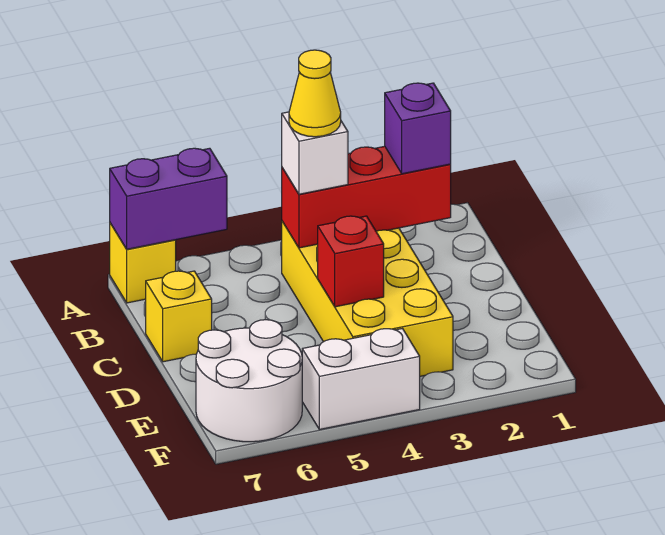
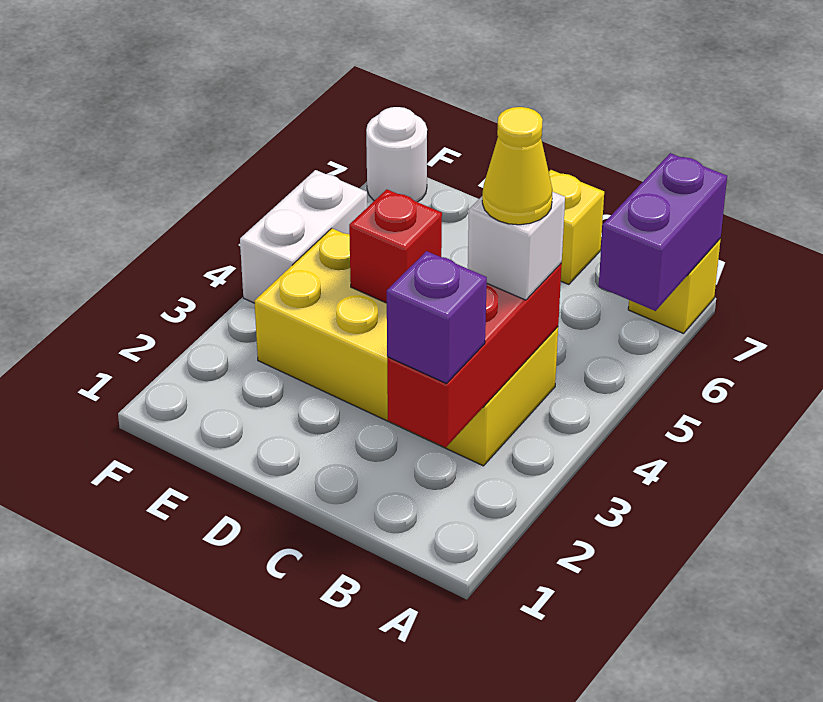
white 2x2 round brick [196,320,302,442] -> white 1x1 round brick [366,107,427,202]

